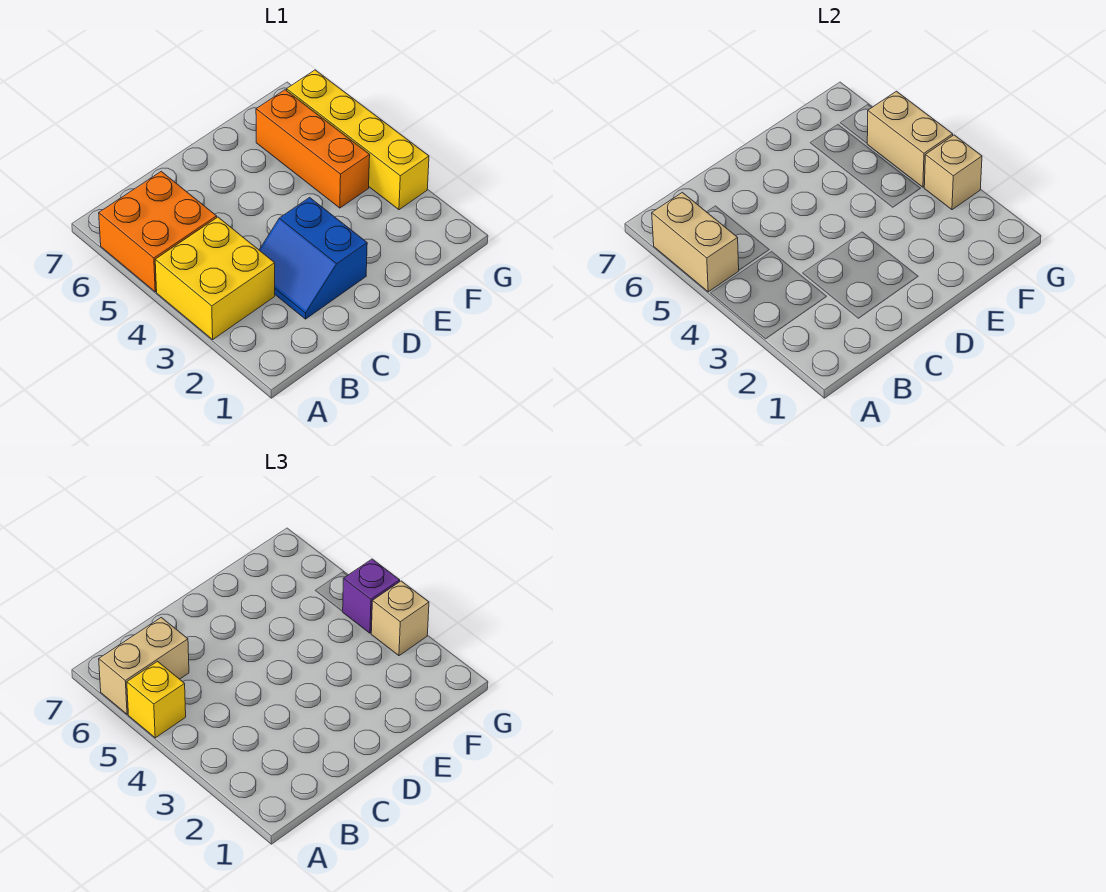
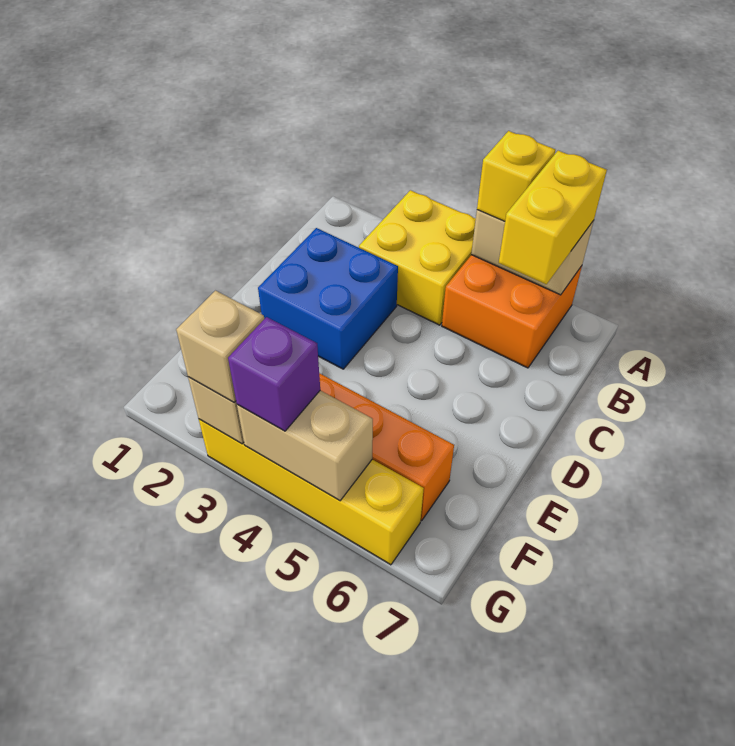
tan 1x2 brick [99,617,189,714] -> yellow 1x2 brick [499,151,607,284]
blue 2x2 slope [259,197,367,319] -> blue 2x2 brick [258,228,398,369]

